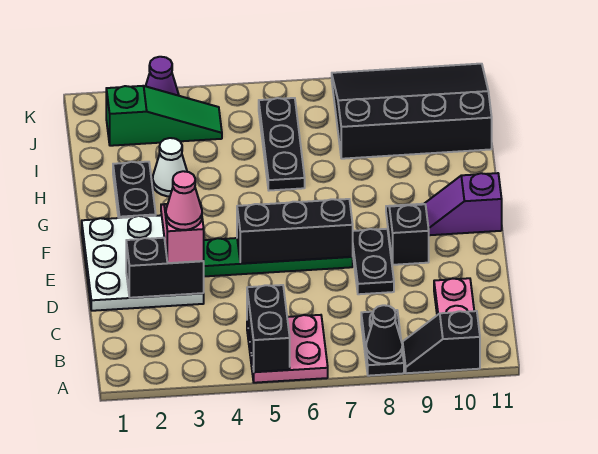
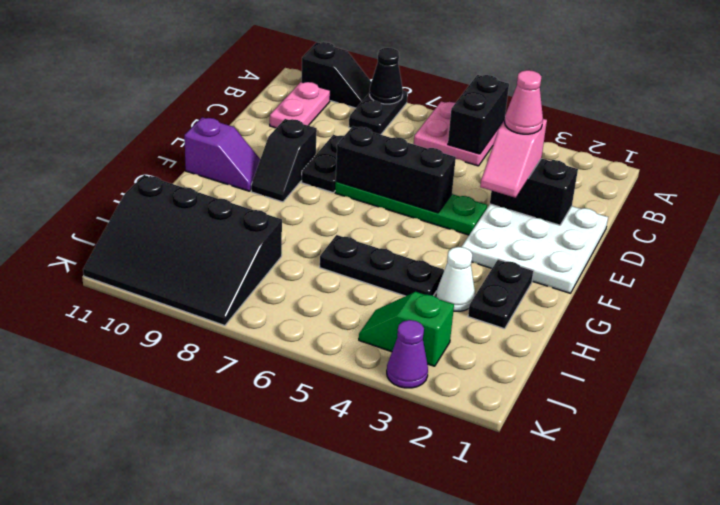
black 1x3 plate [259,98,305,191] -> black 1x3 plate turned to [320,235,444,296]
green 1x3 slope [106,86,222,146] -> green 1x2 slope [359,292,454,366]

